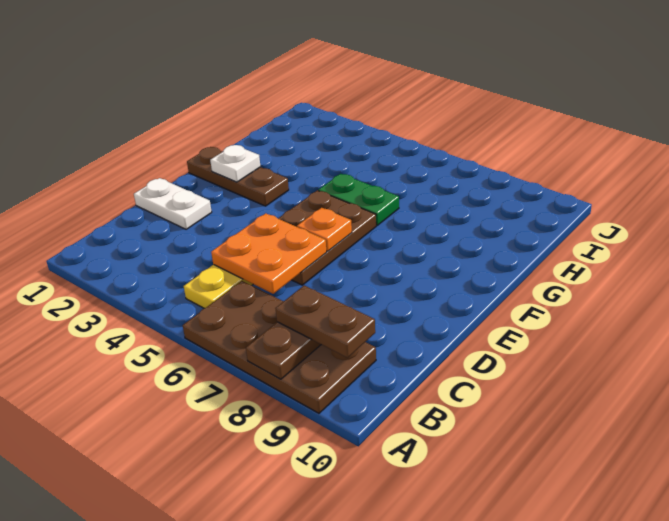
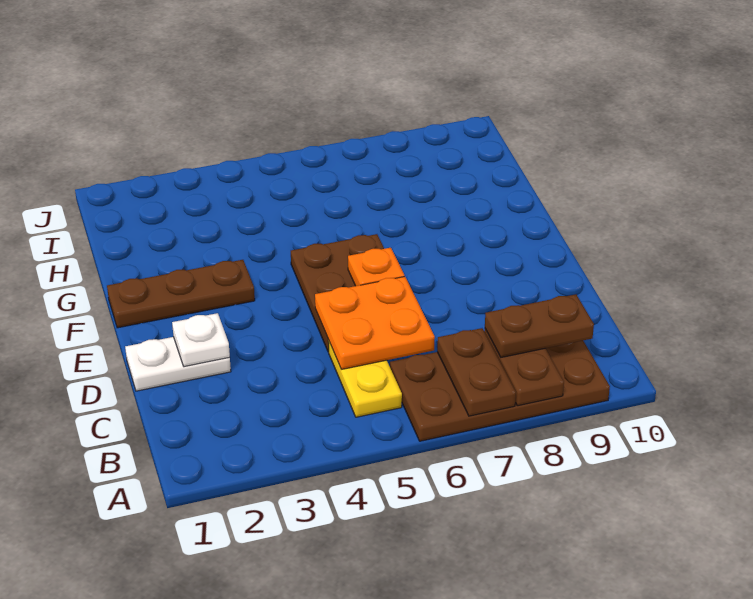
none -> brown 1x2 plate [437,328,516,416]
white 1x1 plate [210,145,260,182] -> white 1x1 plate moved to [172,313,230,367]
green 1x2 plate [319,174,399,225] -> none

